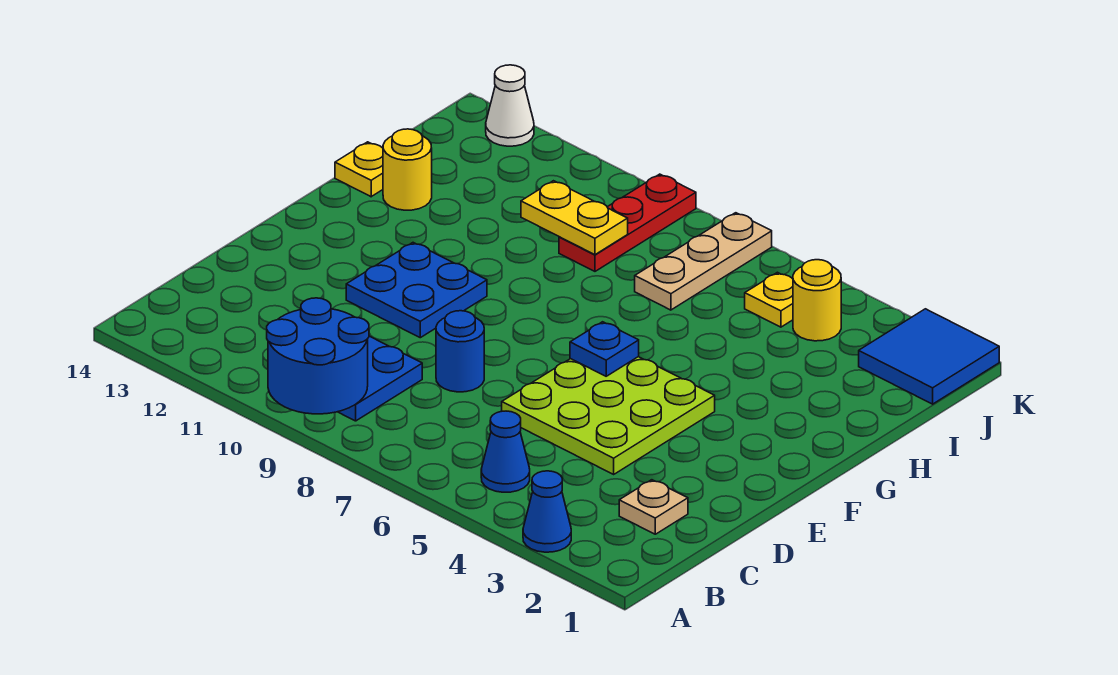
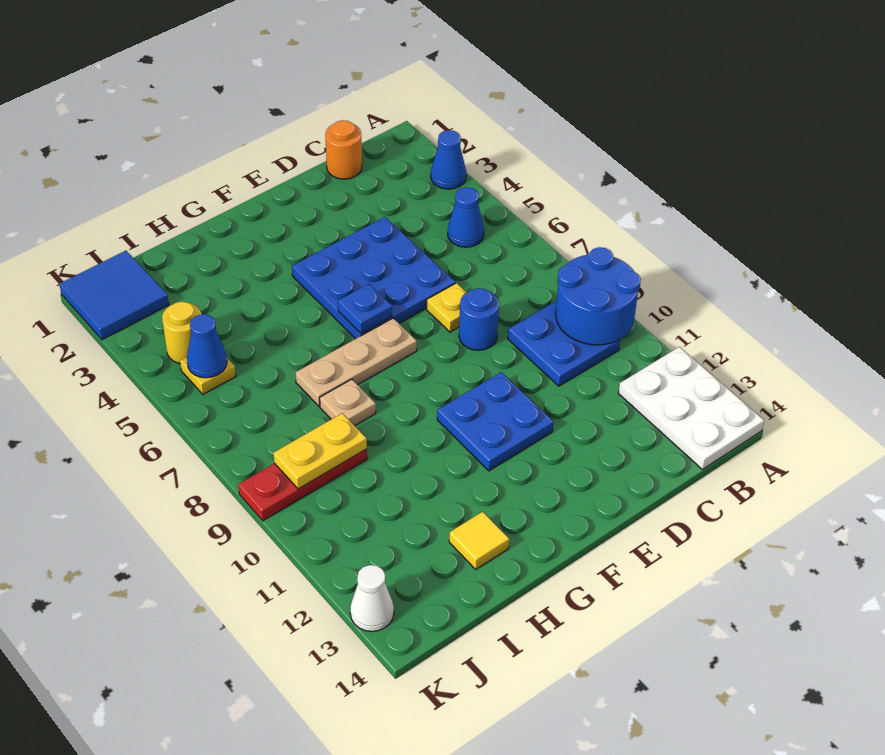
none -> white 2x3 plate [618,347,764,469]
none -> orange 1x1 round brick [325,120,362,179]
tan 1x1 plate [619,480,688,534] -> tan 1x1 plate moved to [320,379,376,426]
lime 3x3 plate [502,357,715,474] -> blue 3x3 plate [292,217,455,339]
yellow 1x1 round brick [383,129,432,210] -> yellow 1x1 tile [449,512,509,569]
yellow 1x1 plate [335,142,383,197] -> yellow 1x1 plate moved to [427,283,467,332]
tan 1x3 plate [635,213,772,310] -> tan 1x3 plate moved to [295,318,417,406]
yellow 1x2 plate [521,181,628,255] -> yellow 1x2 plate turned to [273,413,367,489]
none -> blue 1x1 cone [187,314,227,378]

